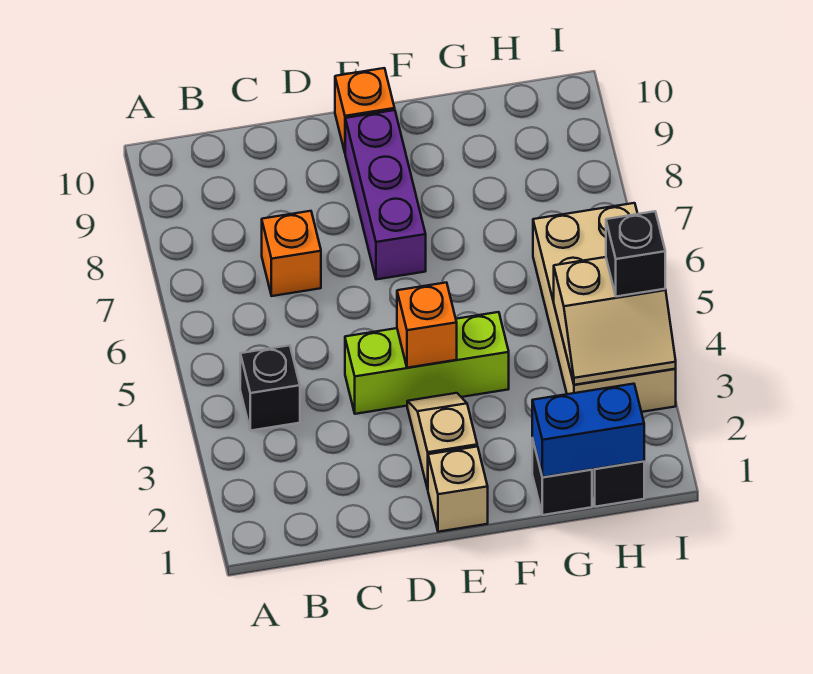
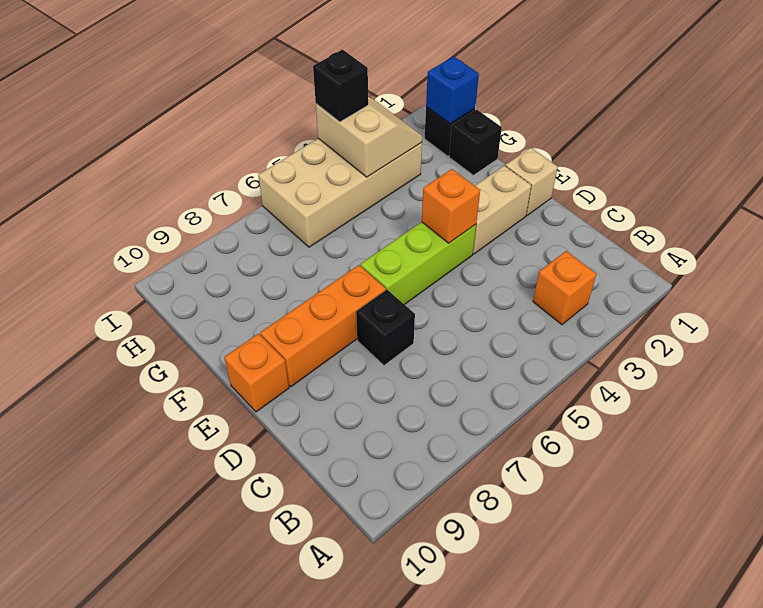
black 1x1 brick [240,345,300,431] -> black 1x1 brick moved to [356,290,415,365]
orange 1x1 brick [262,211,321,296] -> orange 1x1 brick moved to [533,251,596,325]
lime 1x3 brick [345,312,509,414] -> lime 1x3 brick turned to [360,222,476,305]
tan 1x2 slope [407,393,477,489] -> tan 1x2 brick [473,165,531,254]
purple 1x3 brick [345,110,426,279] -> orange 1x3 brick [260,265,386,387]
blue 1x2 brick [532,384,644,477] -> blue 1x1 brick [426,56,479,124]

